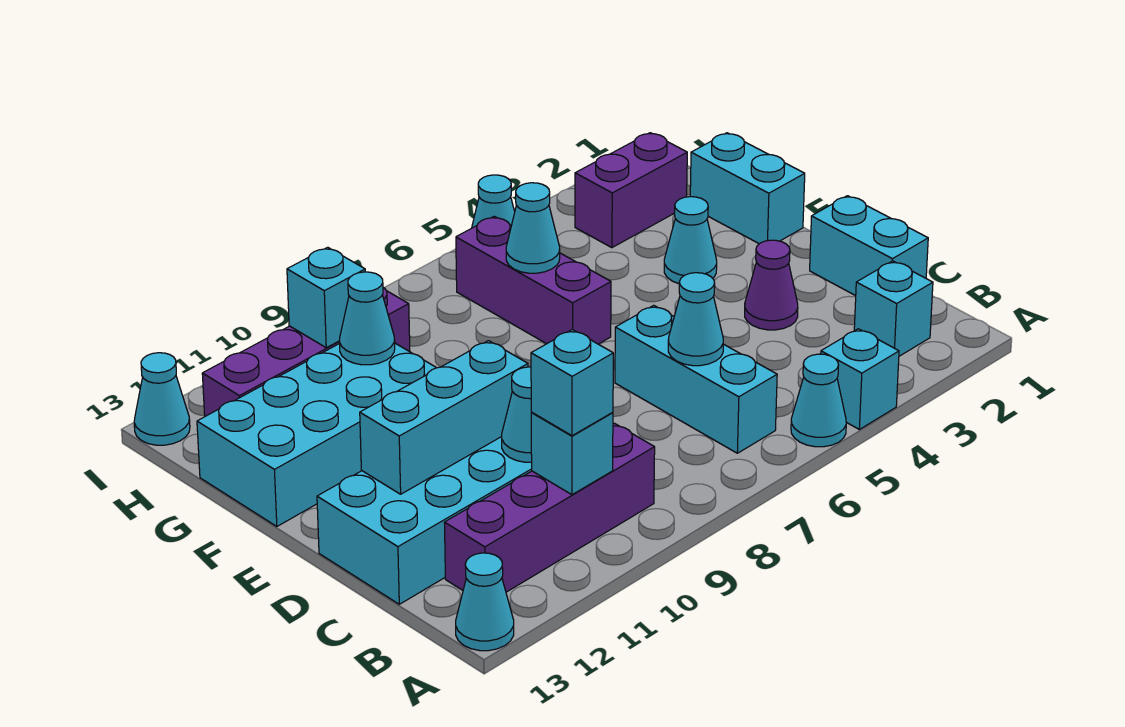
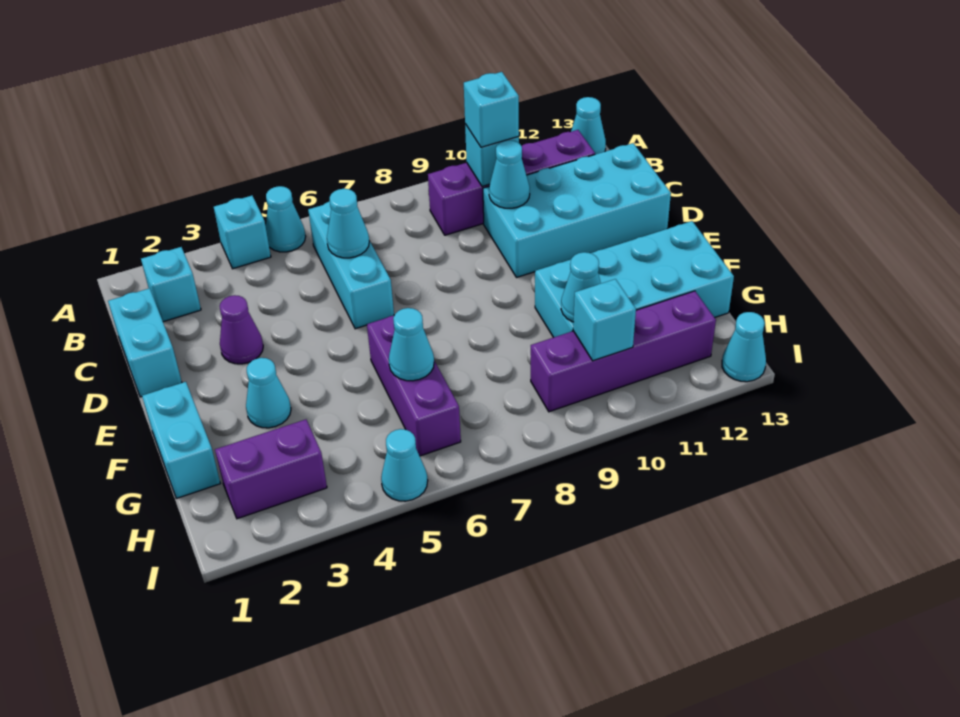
cyan 1x3 brick [360,341,528,494] -> none

